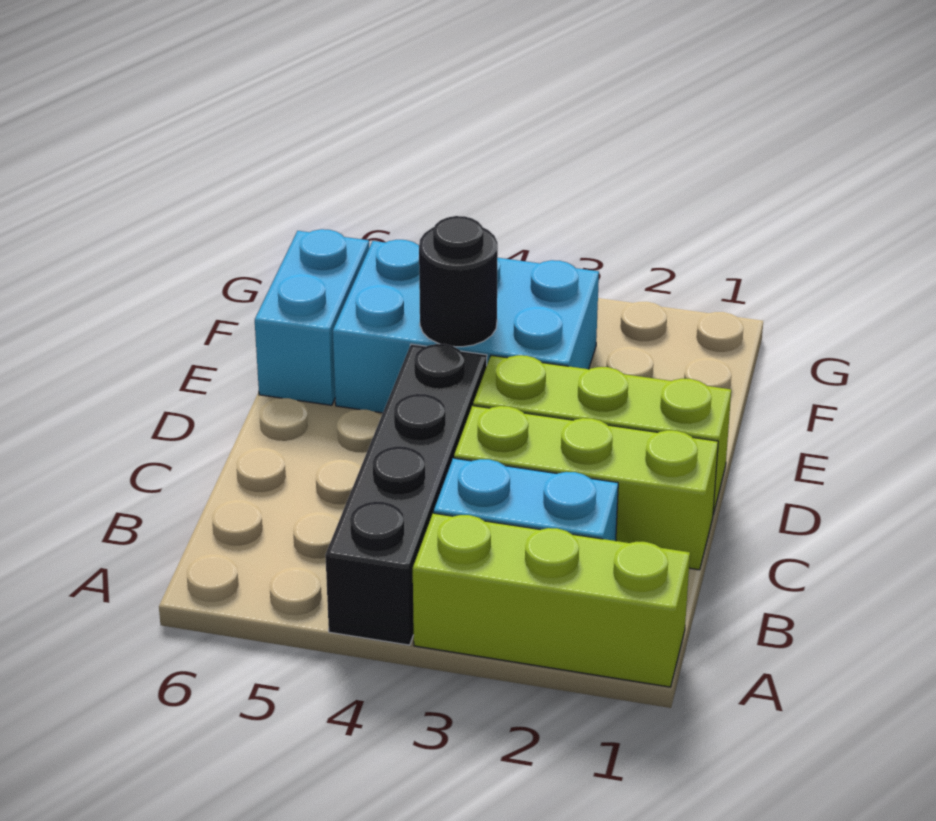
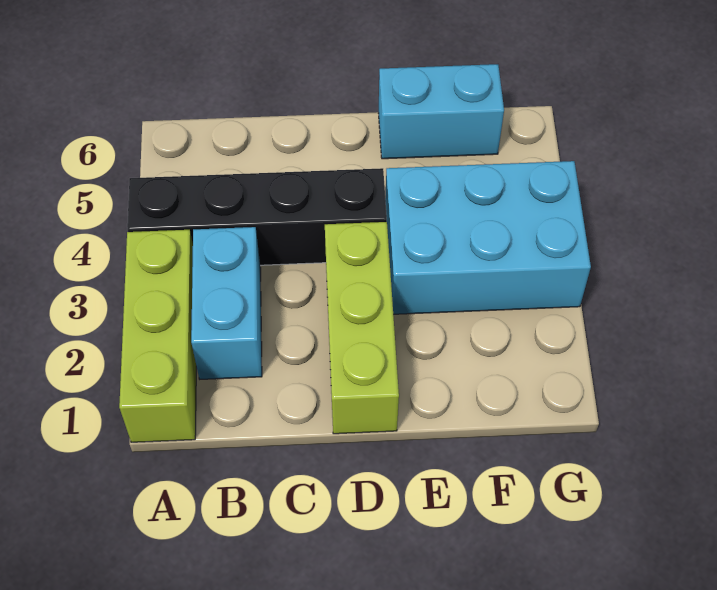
lime 1x3 brick [454,406,718,570] -> none
cyan 2x3 brick [333,240,599,413] -> cyan 2x3 brick turned to [385,161,591,314]
black 1x1 round brick [419,216,498,347] -> none

